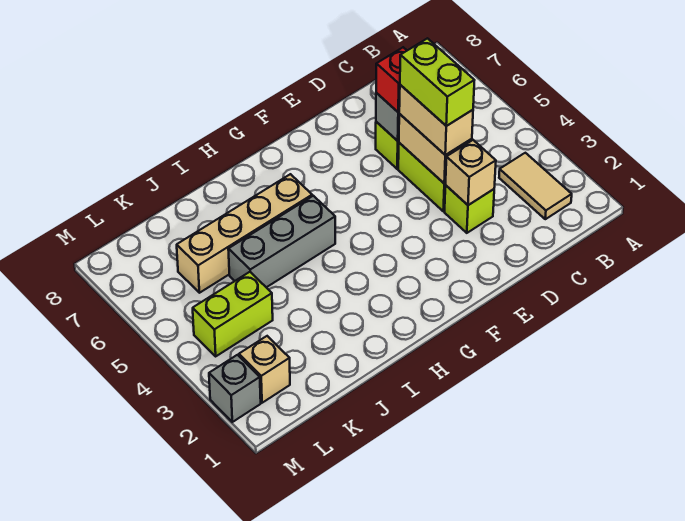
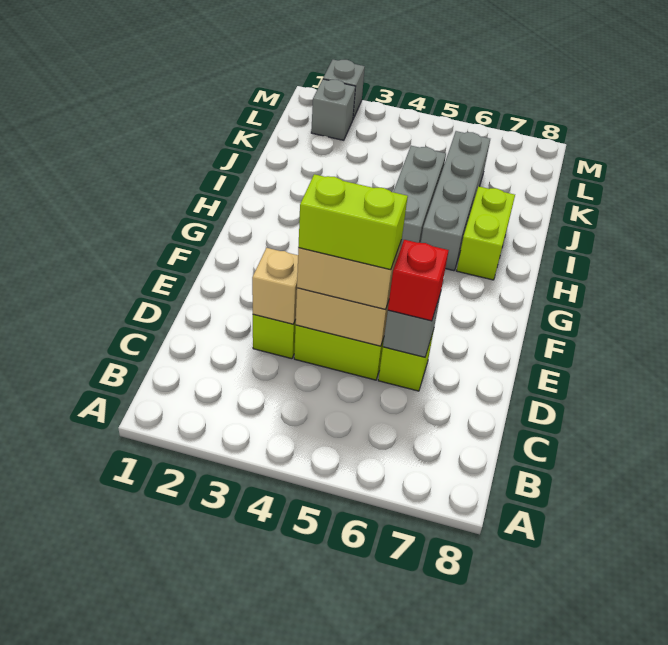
tan 1x2 tile [499,153,572,219] -> none
tan 1x4 brick [177,174,312,293] -> grey 1x4 brick [421,131,490,271]
lime 1x2 brick [193,272,273,356] -> lime 1x2 brick moved to [457,186,515,280]
tan 1x1 brick [239,336,290,403] -> grey 1x1 brick [311,79,356,140]

